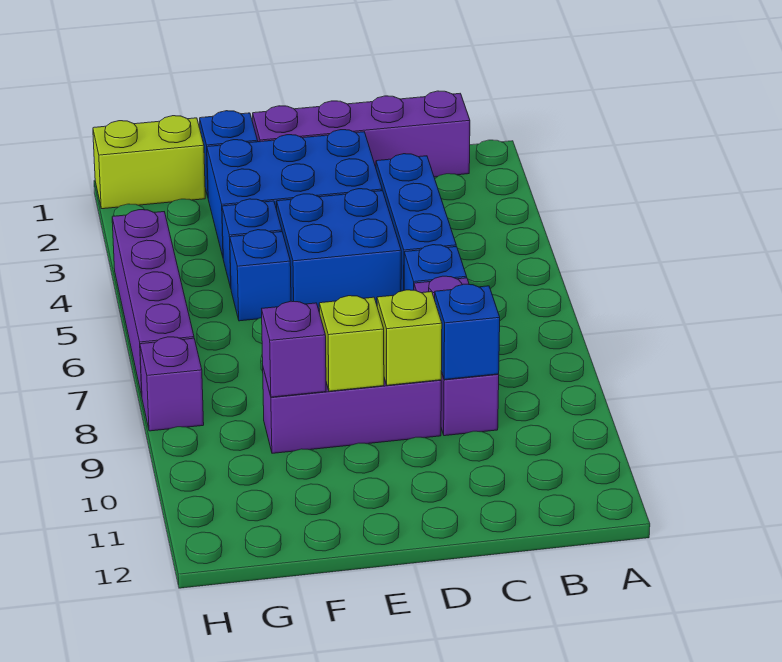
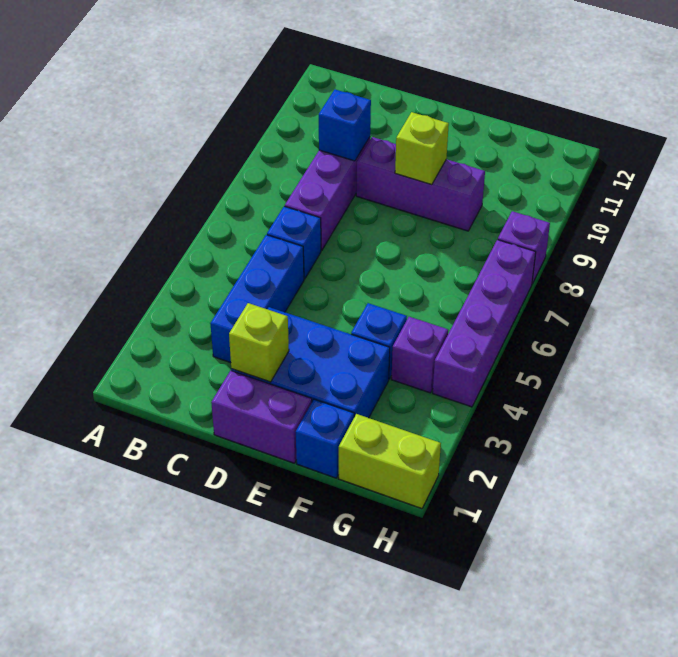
purple 1x4 brick [253,91,470,177] -> purple 1x2 brick [211,371,312,463]
blue 2x2 brick [277,189,401,312] -> none
lime 1x1 brick [377,290,442,385] -> lime 1x1 brick moved to [229,303,289,382]
blue 1x1 brick [230,230,291,321] -> none
purple 1x1 brick [262,301,326,397] -> purple 1x1 brick moved to [392,317,448,393]

